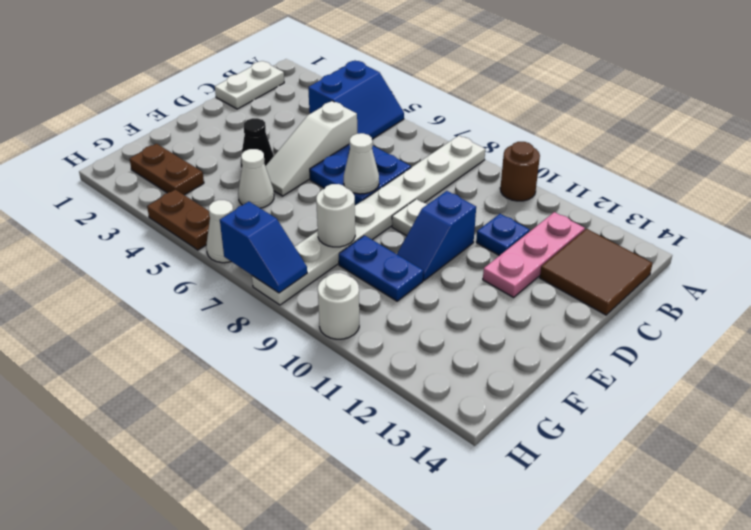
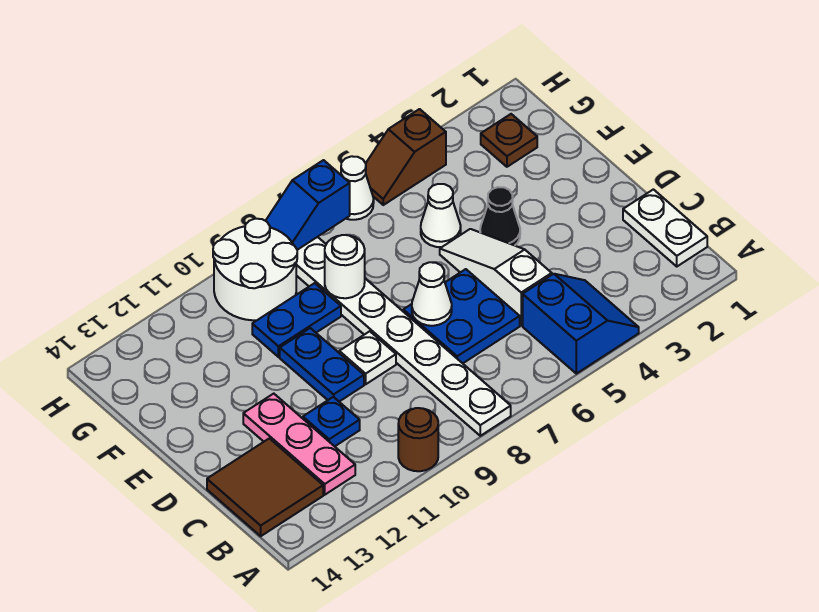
blue 2x2 slope [308,61,404,139] -> blue 2x2 slope turned to [523,274,639,374]
blue 1x2 slope [397,191,476,280] -> blue 1x2 plate [280,328,364,402]
brown 1x2 plate [130,144,204,195] -> brown 1x1 plate [481,114,537,167]
brown 1x2 plate [147,189,210,250] -> brown 1x2 slope [366,109,446,205]
white 1x1 round brick [318,273,359,339] -> white 2x2 round brick [213,219,297,320]

